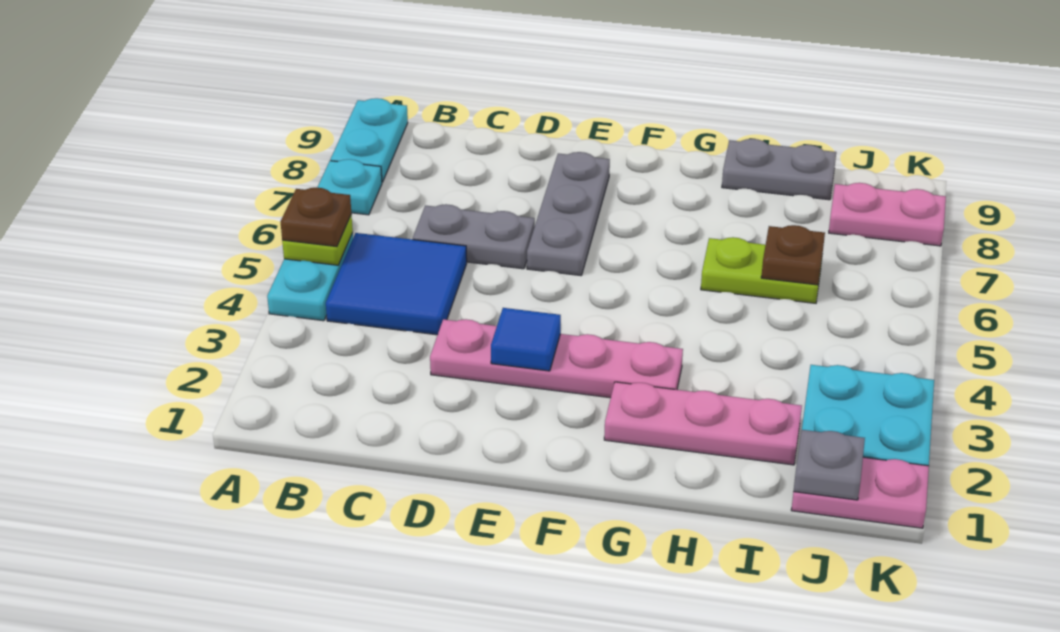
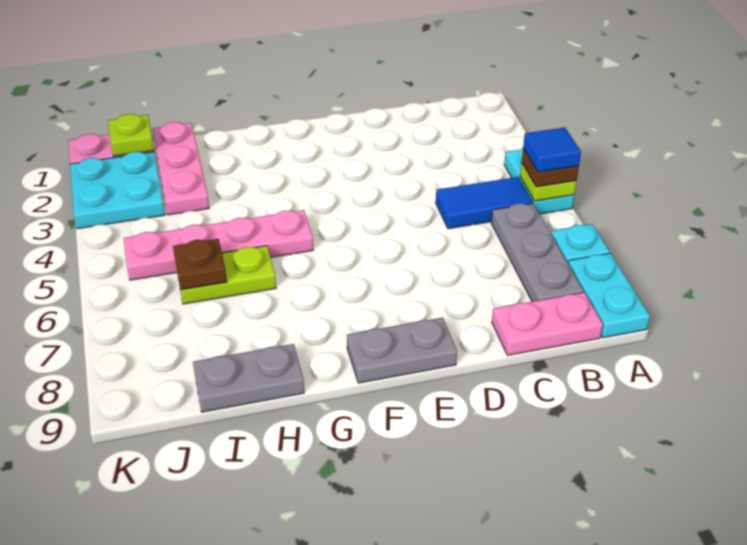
blue 2x2 tile [326,233,467,335] -> blue 1x2 tile [436,177,532,229]
grey 1x2 plate [413,204,535,269] -> grey 1x2 plate moved to [347,318,457,383]
pink 1x4 plate [430,319,683,398] -> pink 1x4 plate moved to [123,210,313,280]
blue 1x1 tile [491,308,561,371] -> blue 1x1 tile moved to [523,127,581,172]
grey 1x3 plate [527,152,610,276] -> grey 1x3 plate moved to [491,203,584,302]
pink 1x3 plate [604,382,802,465] -> pink 1x3 plate turned to [153,122,209,215]
grey 1x1 plate [794,430,865,500] -> lime 1x1 plate [108,114,154,156]
pink 1x2 plate [829,183,946,246] -> pink 1x2 plate moved to [492,292,603,355]

